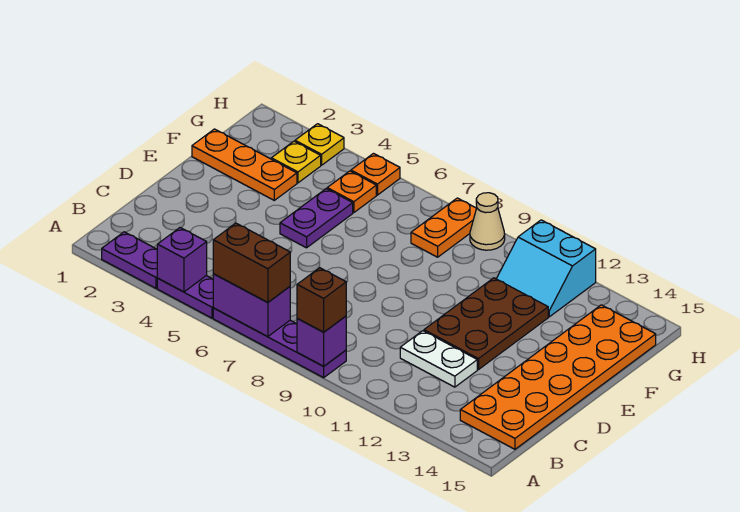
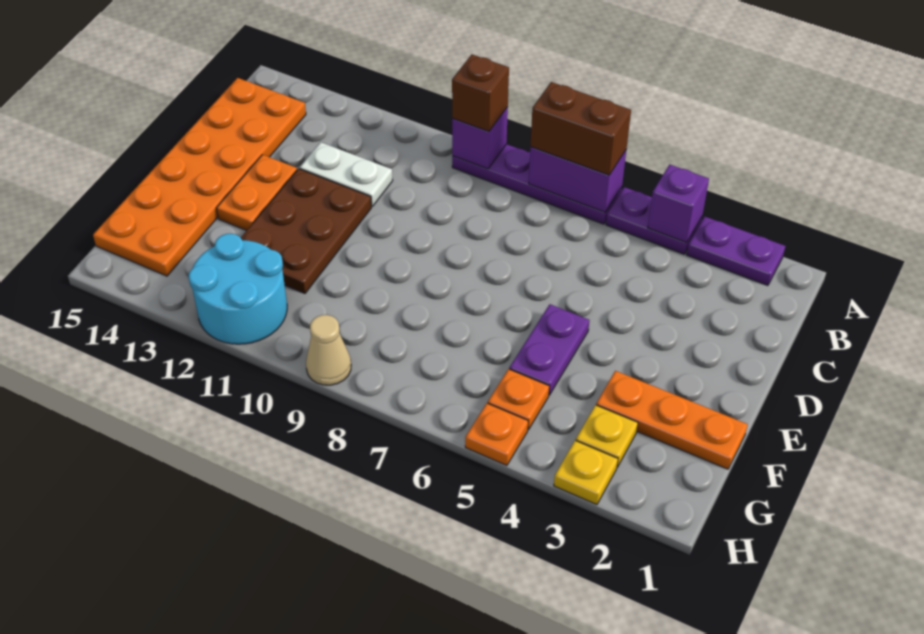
orange 1x2 plate [411,198,476,257] -> orange 1x2 plate moved to [217,155,297,231]
cyan 2x2 slope [497,220,596,317] -> cyan 2x2 round brick [188,234,287,344]

